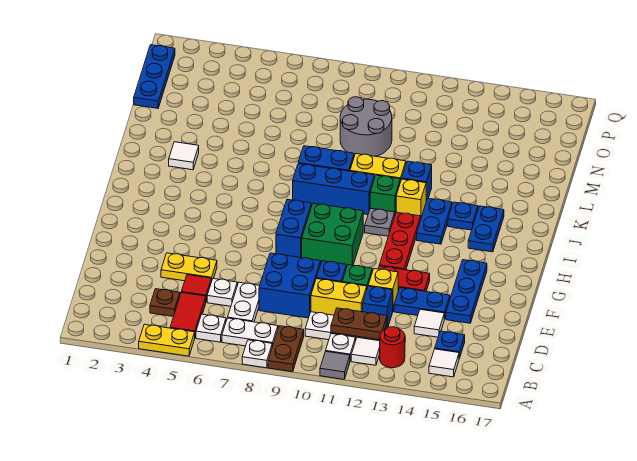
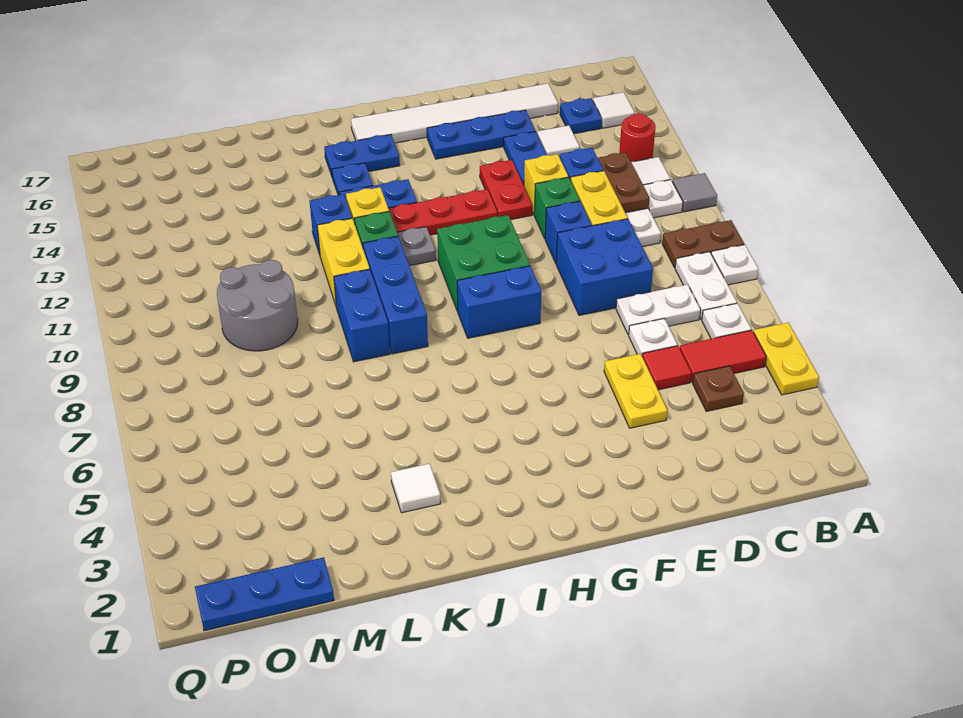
none -> white 1x6 tile [351,83,558,143]

